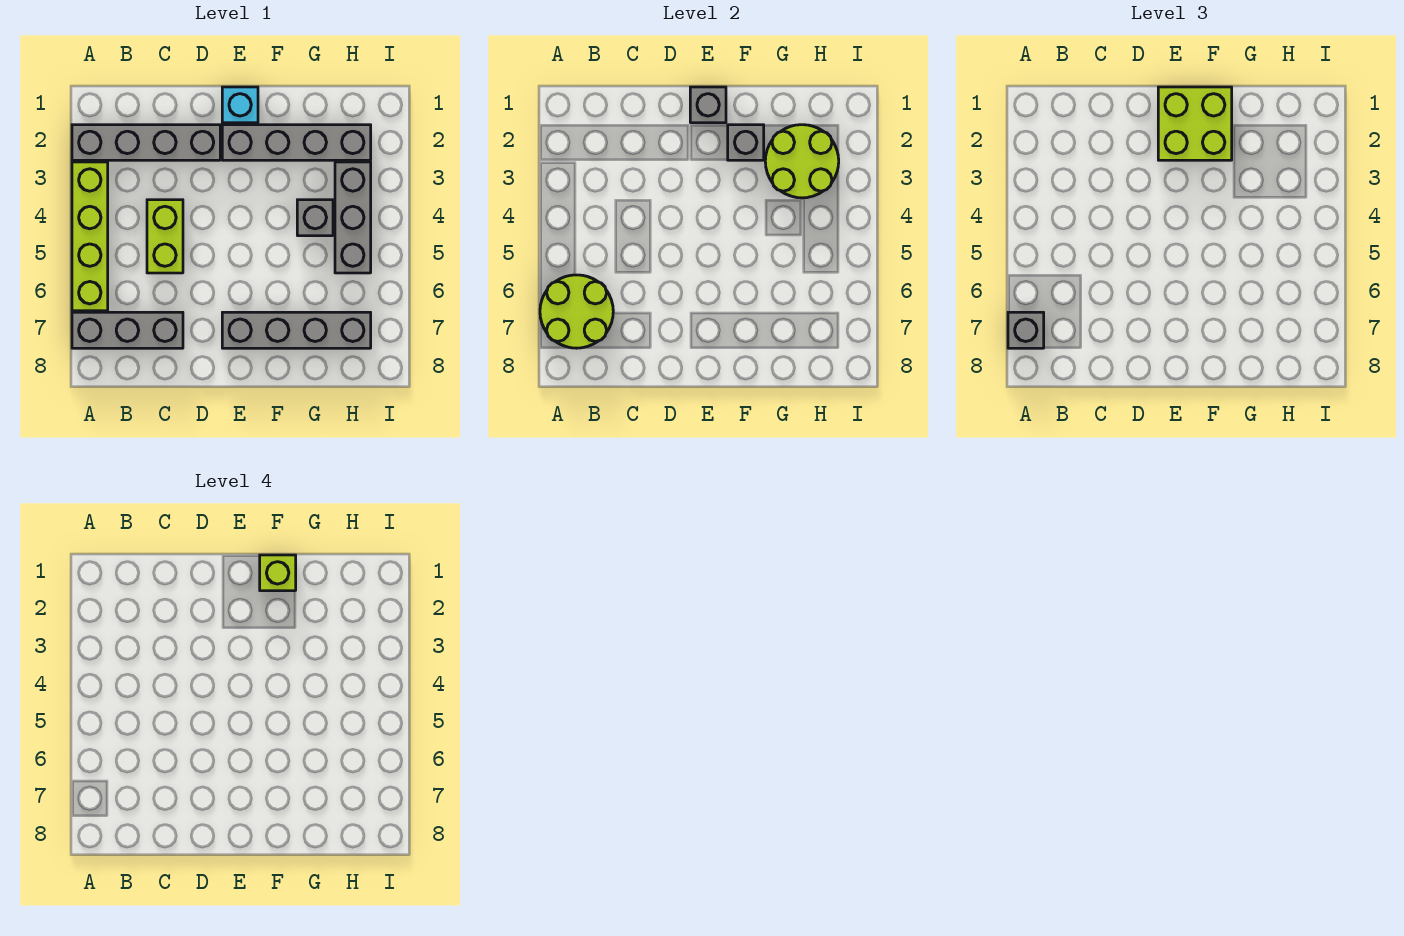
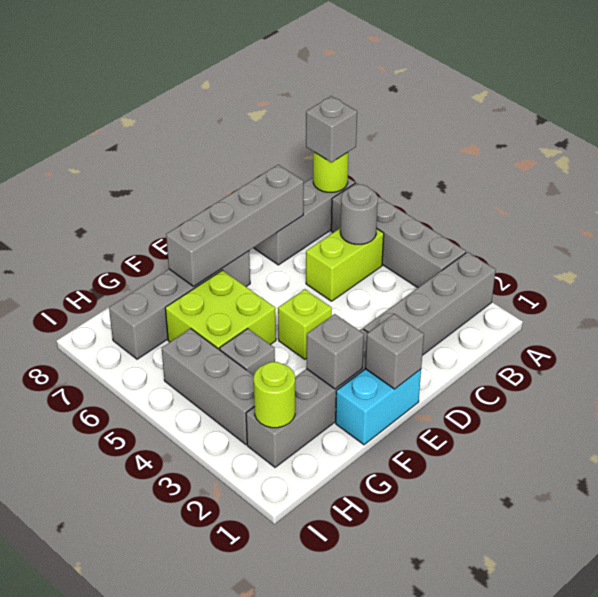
lime 1x4 brick [72,162,108,311] -> grey 1x4 brick [331,183,466,288]
lime 2x2 round brick [540,275,613,348] -> lime 1x1 round brick [313,152,348,192]
none -> grey 1x1 round brick [340,185,378,244]
lime 1x2 brick [147,200,183,273] -> lime 1x2 brick turned to [306,228,384,301]
none -> grey 1x4 brick [166,165,304,286]
cyan 1x1 brick [222,87,258,123] -> cyan 1x2 brick [336,369,421,445]
lime 2x2 brick [1158,87,1232,160] -> lime 2x2 brick moved to [165,270,276,350]
lime 1x1 brick [260,555,296,591] -> lime 1x1 brick moved to [278,289,332,359]
lime 2x2 round brick [765,125,839,198] -> lime 1x1 round brick [254,362,295,428]

